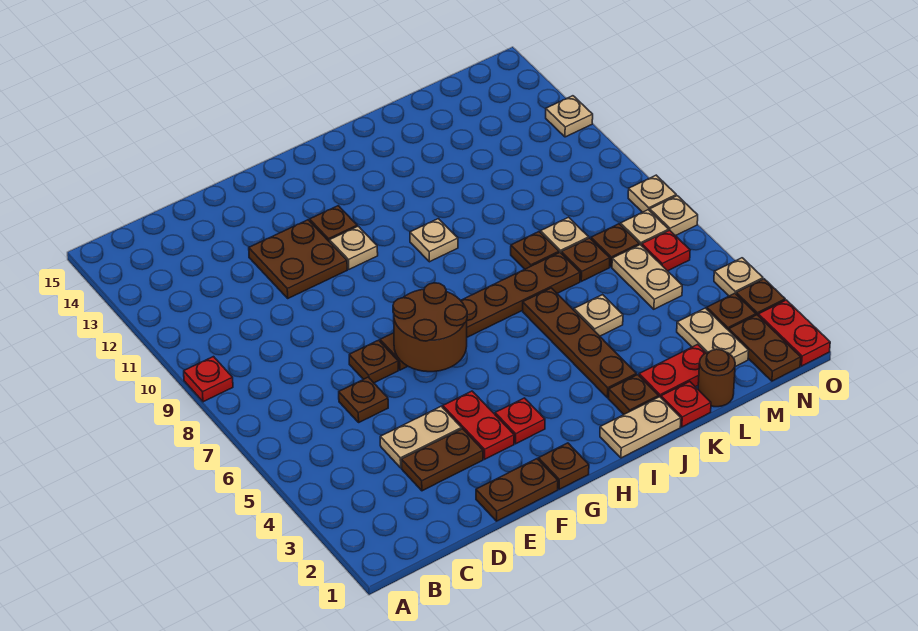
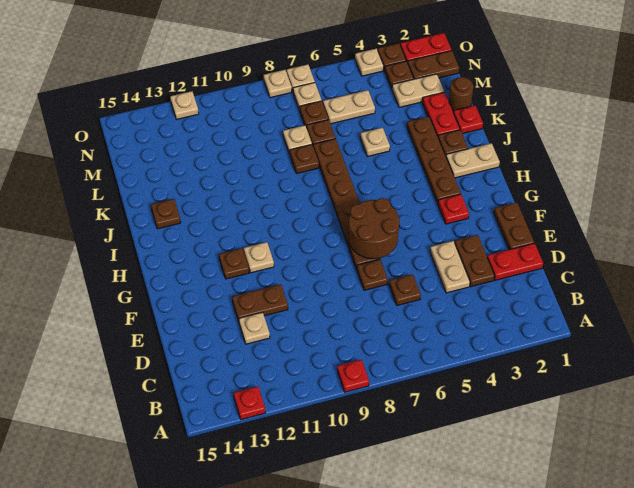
brown 2x2 plate [249,220,347,298] -> brown 1x2 plate [232,284,288,321]
red 1x2 plate [443,391,514,459] -> red 1x2 plate moved to [487,243,543,280]
brown 1x1 plate [538,443,589,489] -> brown 1x1 plate moved to [151,199,181,229]
tan 1x2 plate [600,397,681,458] -> tan 1x2 plate turned to [446,143,500,178]
tan 1x1 plate [410,219,458,262] -> tan 1x1 plate moved to [239,312,270,344]
brown 1x4 plate [523,288,637,398] -> brown 1x4 plate turned to [407,117,461,204]
red 1x1 plate [642,230,690,271] -> red 1x1 plate moved to [234,387,265,420]

